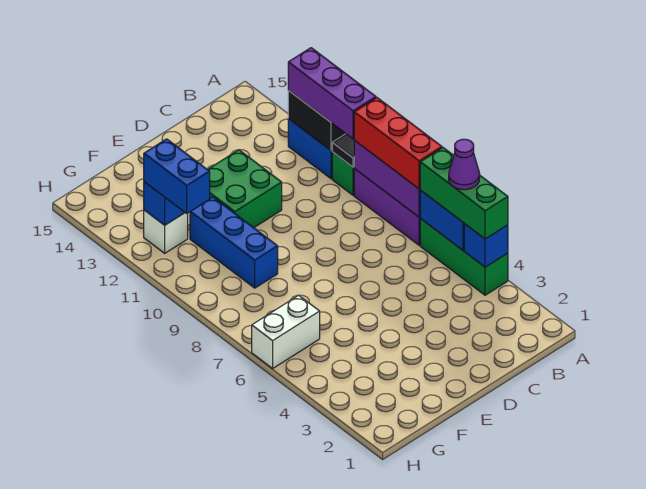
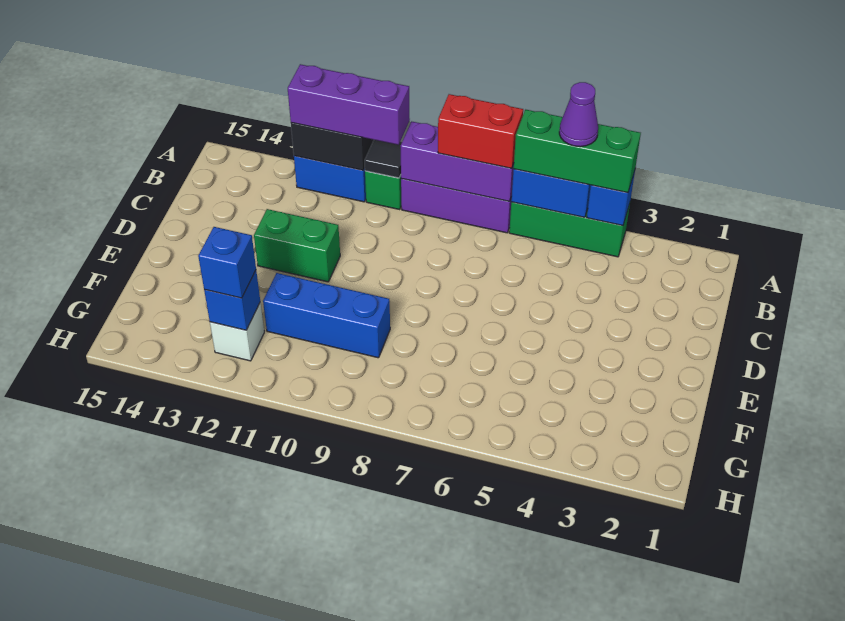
red 1x3 brick [354,98,442,189] -> red 1x2 brick [438,94,523,168]
green 2x2 brick [207,150,282,228] -> green 1x2 brick [254,209,340,282]
white 1x2 brick [252,295,320,368] -> none
blue 1x2 brick [144,139,210,213] -> blue 1x1 brick [198,227,256,298]

